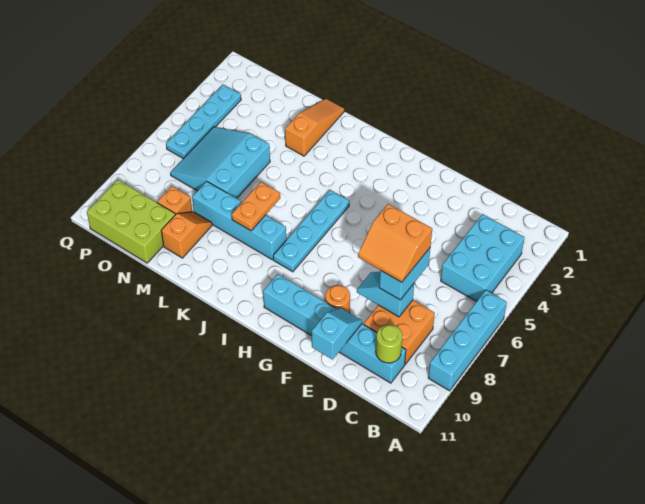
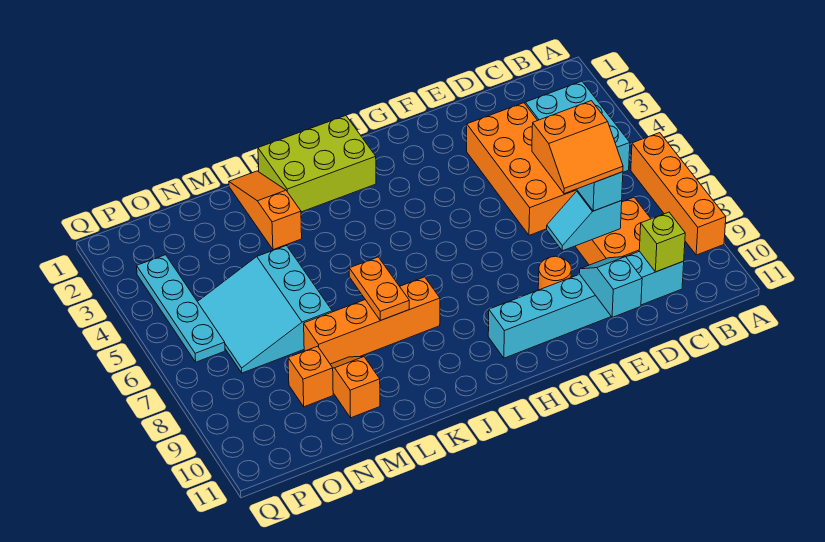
cyan 1x4 brick [428,290,507,391] -> orange 1x4 brick [631,133,726,255]
lime 1x1 round brick [376,325,402,363] -> lime 1x1 brick [639,212,685,272]
none -> orange 2x4 brick [467,103,577,235]
cyan 1x4 plate [273,190,349,272] -> none
cyan 1x4 brick [192,181,286,260] -> orange 1x4 brick [304,277,440,364]
lime 2x3 brick [87,180,175,263] -> lime 2x3 brick moved to [258,116,376,212]

